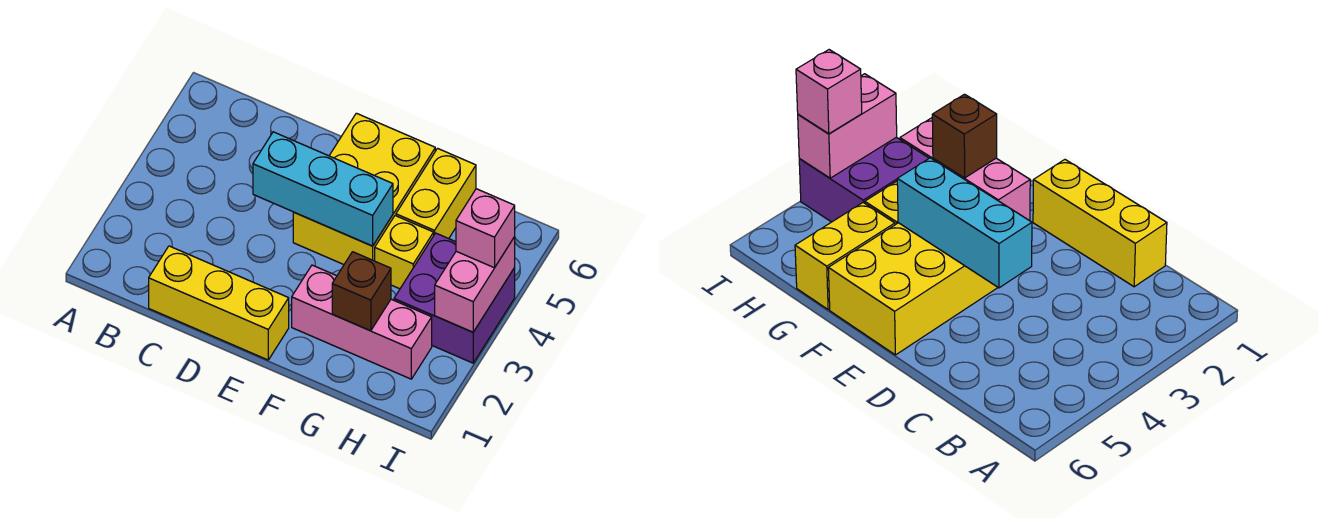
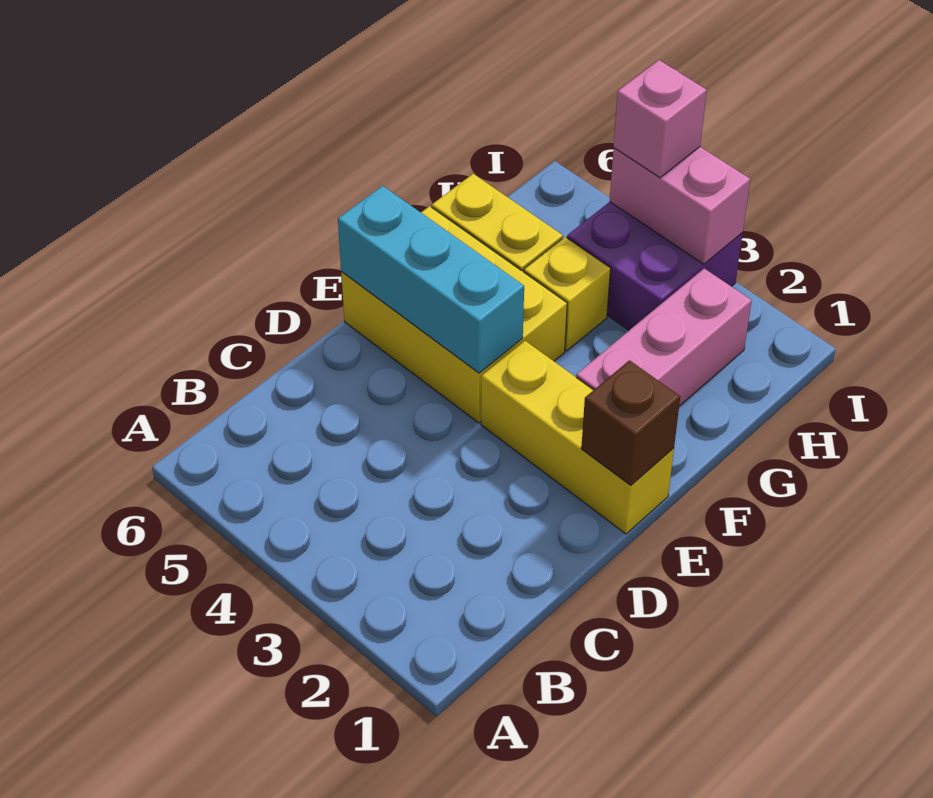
yellow 1x3 brick [149,246,289,360] -> yellow 1x3 brick turned to [481,341,674,534]
cyan 1x3 brick [253,132,393,246] -> cyan 1x3 brick turned to [338,186,524,373]
brown 1x1 brick [332,252,391,331] -> brown 1x1 brick moved to [581,360,680,485]

